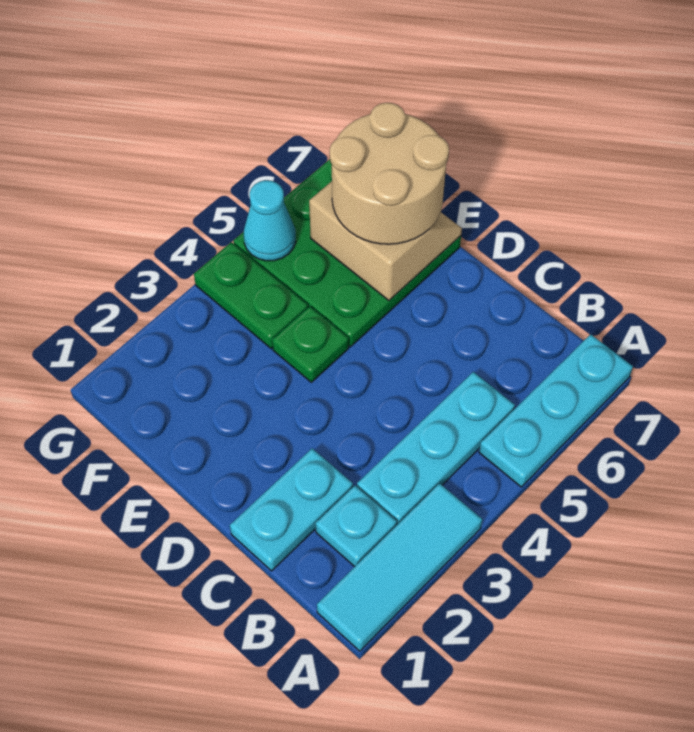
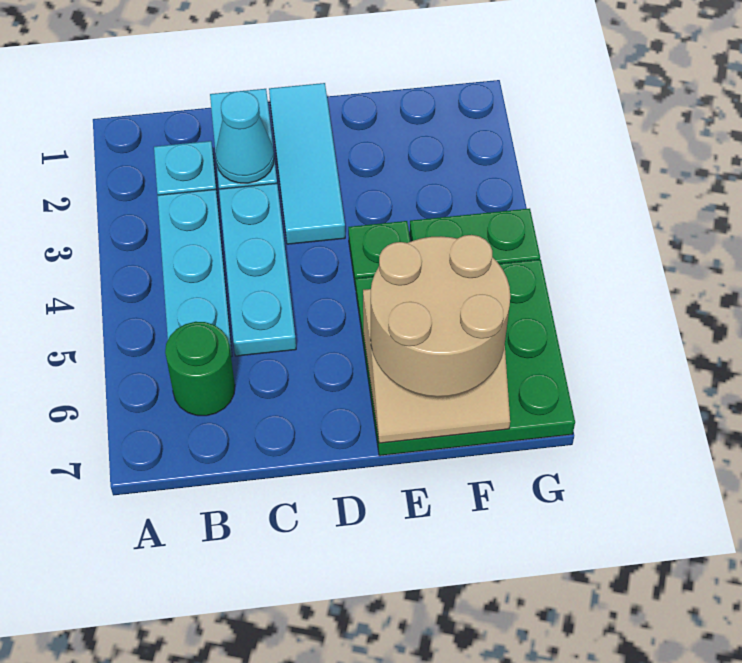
cyan 1x3 tile [317,483,482,651] -> cyan 1x3 tile moved to [269,83,345,244]
cyan 1x3 plate [479,334,633,487] -> cyan 1x3 plate moved to [219,183,296,356]
none -> green 1x1 round brick [165,322,235,416]
cyan 1x1 cone [244,180,296,261] -> cyan 1x1 cone moved to [216,91,274,183]

